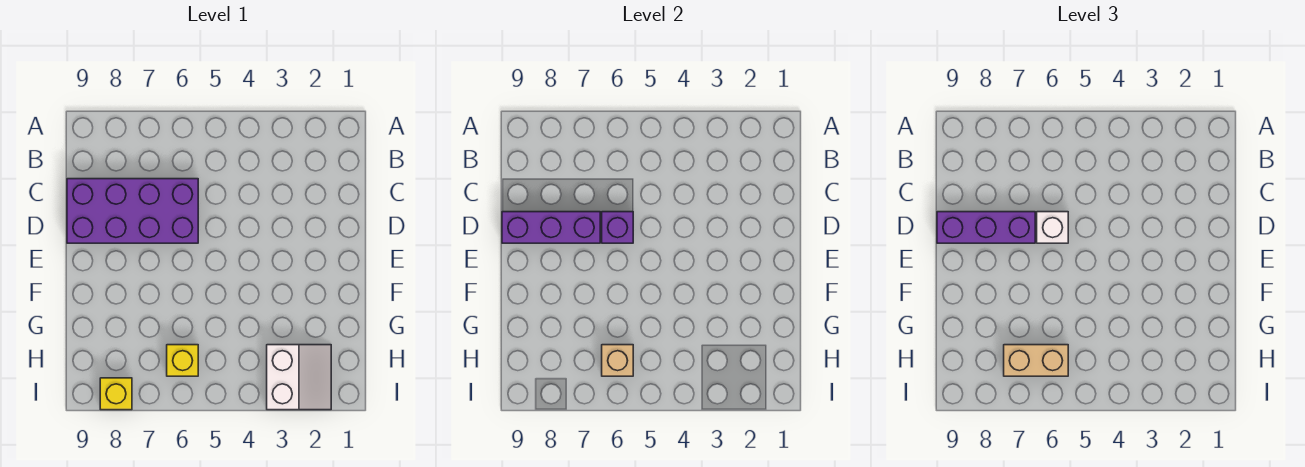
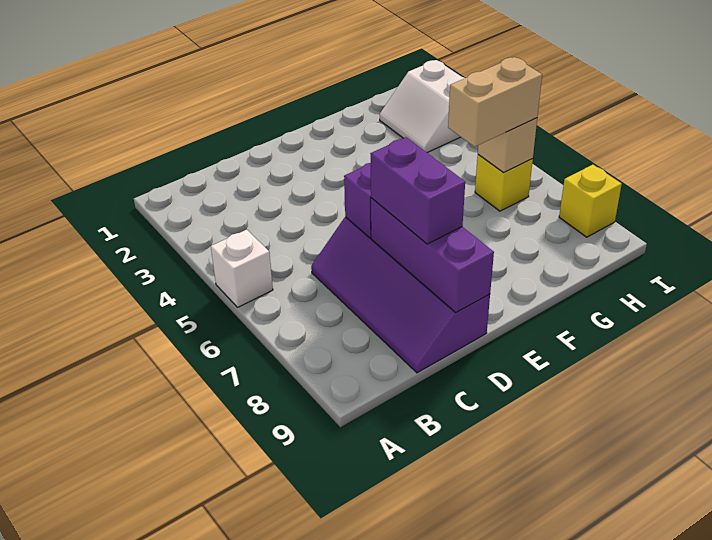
purple 2x4 brick [67,179,198,243] -> purple 2x4 slope [311,217,490,373]
white 1x1 brick [1037,212,1068,243] -> white 1x1 brick moved to [211,230,273,307]
purple 1x3 brick [937,212,1035,243] -> purple 1x2 brick [370,137,465,244]
white 2x2 slope [267,345,331,410] -> white 2x2 slope turned to [380,60,464,153]
tan 1x2 brick [1004,345,1068,376] -> tan 1x2 brick turned to [448,57,542,147]

